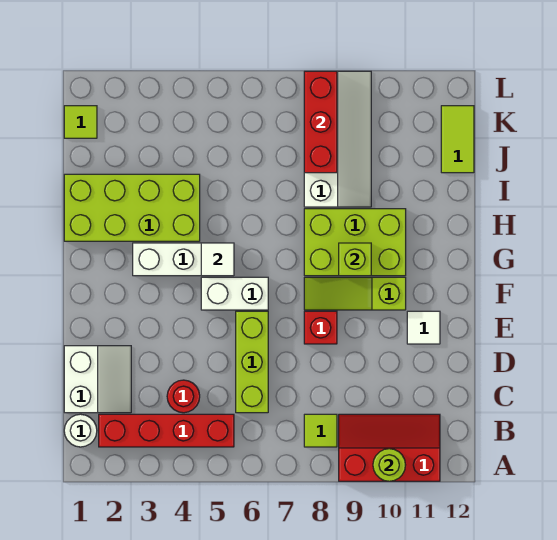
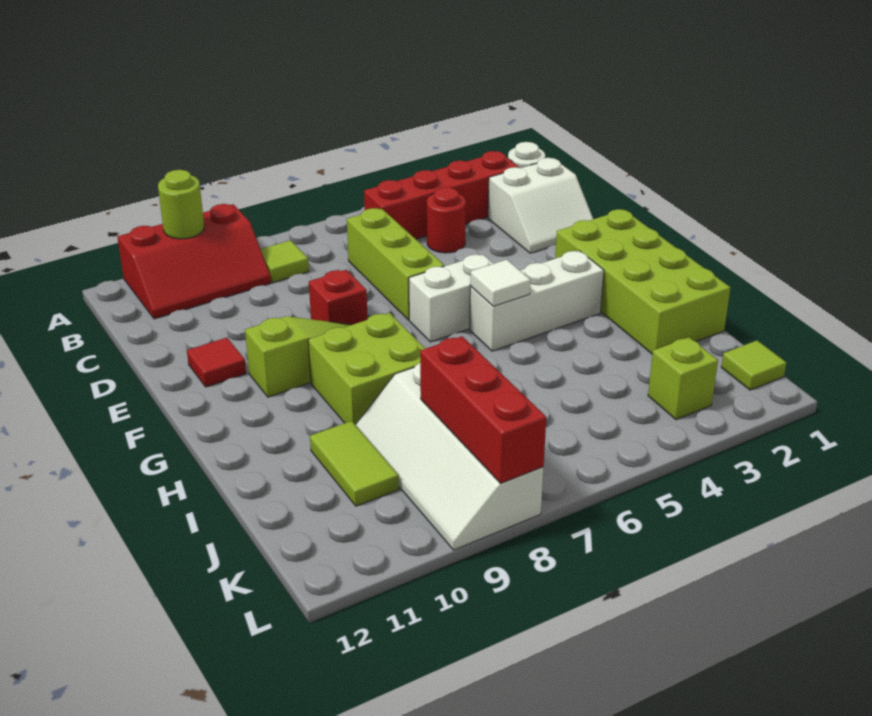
white 2x2 slope [64,346,131,413] -> white 2x2 slope turned to [488,158,593,253]
white 1x1 tile [407,311,440,344] -> red 1x1 tile [187,338,246,387]
lime 2x3 brick [304,209,406,276] -> lime 2x2 brick [308,313,425,425]
lime 1x1 brick [339,243,371,276] -> lime 1x1 brick moved to [648,337,718,420]
lime 2x4 brick [64,174,200,241] -> lime 2x4 brick turned to [555,209,730,354]
lime 1x2 tile [441,106,474,173] -> lime 1x2 tile moved to [310,421,399,506]

